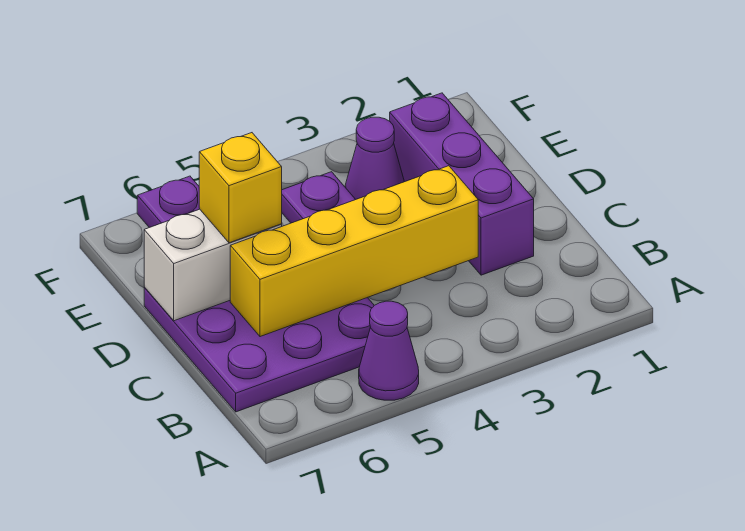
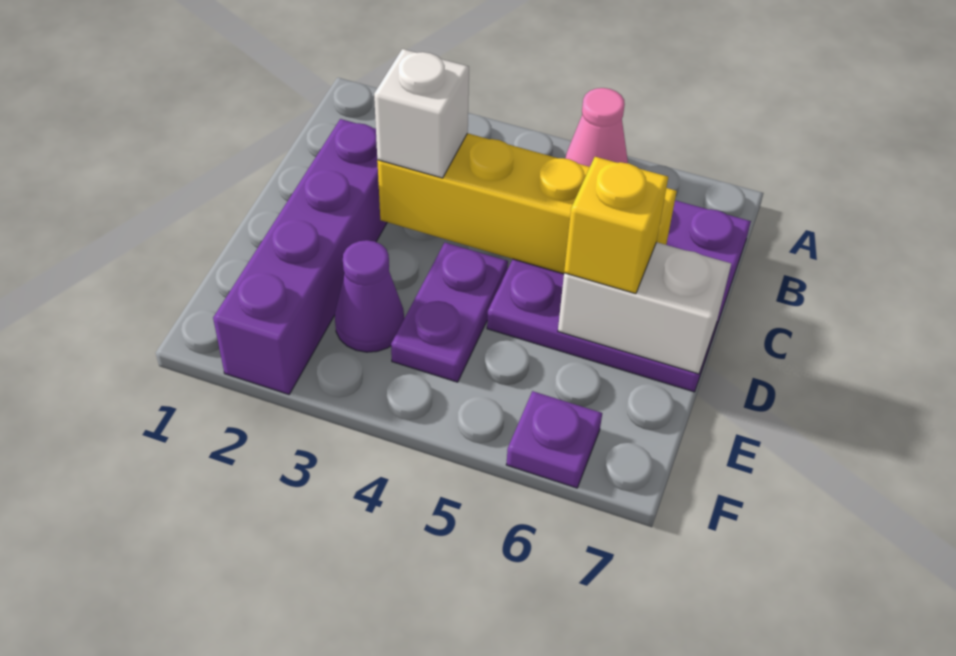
purple 1x1 cone [359,301,419,400] -> pink 1x1 cone [565,88,628,167]
purple 1x3 brick [390,93,534,275] -> purple 1x4 brick [213,119,387,394]
none -> white 1x1 brick [374,49,469,178]

